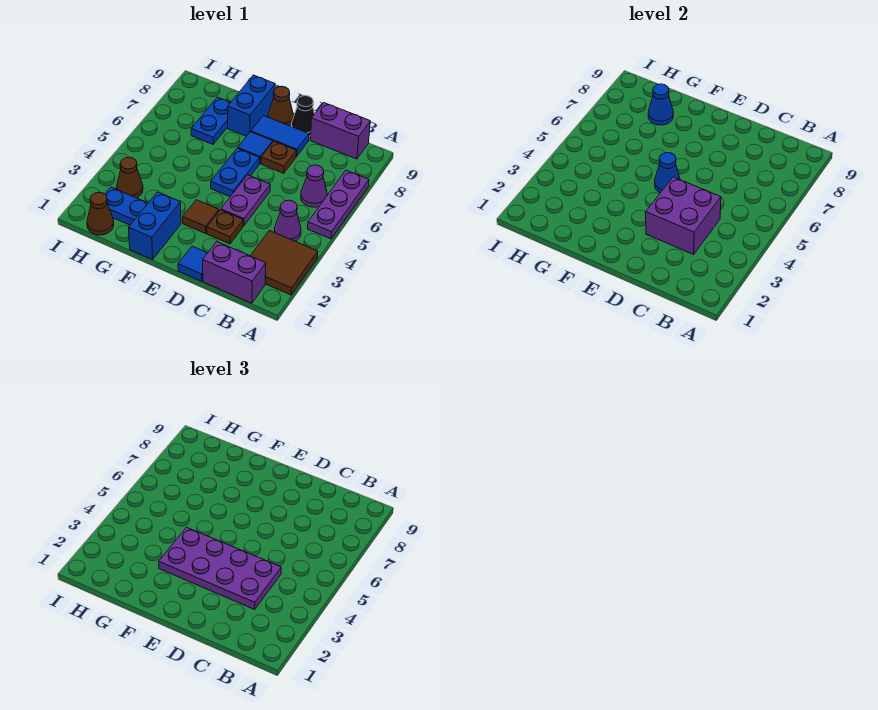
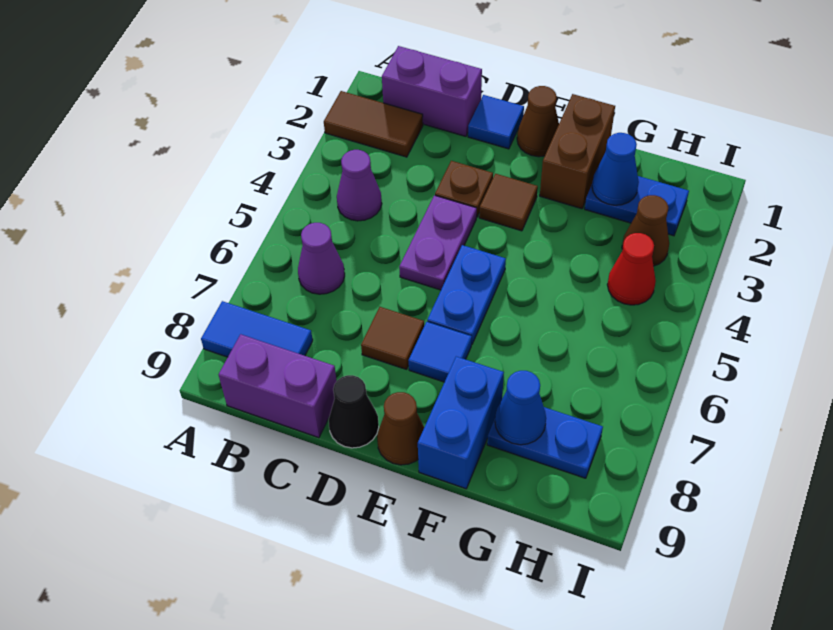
brown 2x2 tile [250,231,318,295] -> brown 1x2 tile [324,91,423,157]
purple 1x3 plate [308,170,369,239] -> none
purple 2x2 brick [646,177,721,254] -> none
purple 2x4 plate [159,527,281,609] -> none
brown 1x1 plate [261,141,296,173] -> brown 1x1 tile [361,307,424,369]
blue 1x2 tile [251,115,309,157] -> blue 1x2 tile moved to [201,301,313,357]
blue 1x1 cone [655,153,680,193] -> blue 1x1 cone moved to [592,133,639,205]
blue 1x2 brick [129,192,181,260] -> brown 1x2 brick [540,94,615,209]
blue 1x2 plate [191,97,231,144] -> blue 1x2 plate turned to [487,407,603,478]
brown 1x1 cone [87,192,114,235] -> brown 1x1 cone moved to [517,86,559,157]
none -> red 1x1 cone [607,233,656,305]

